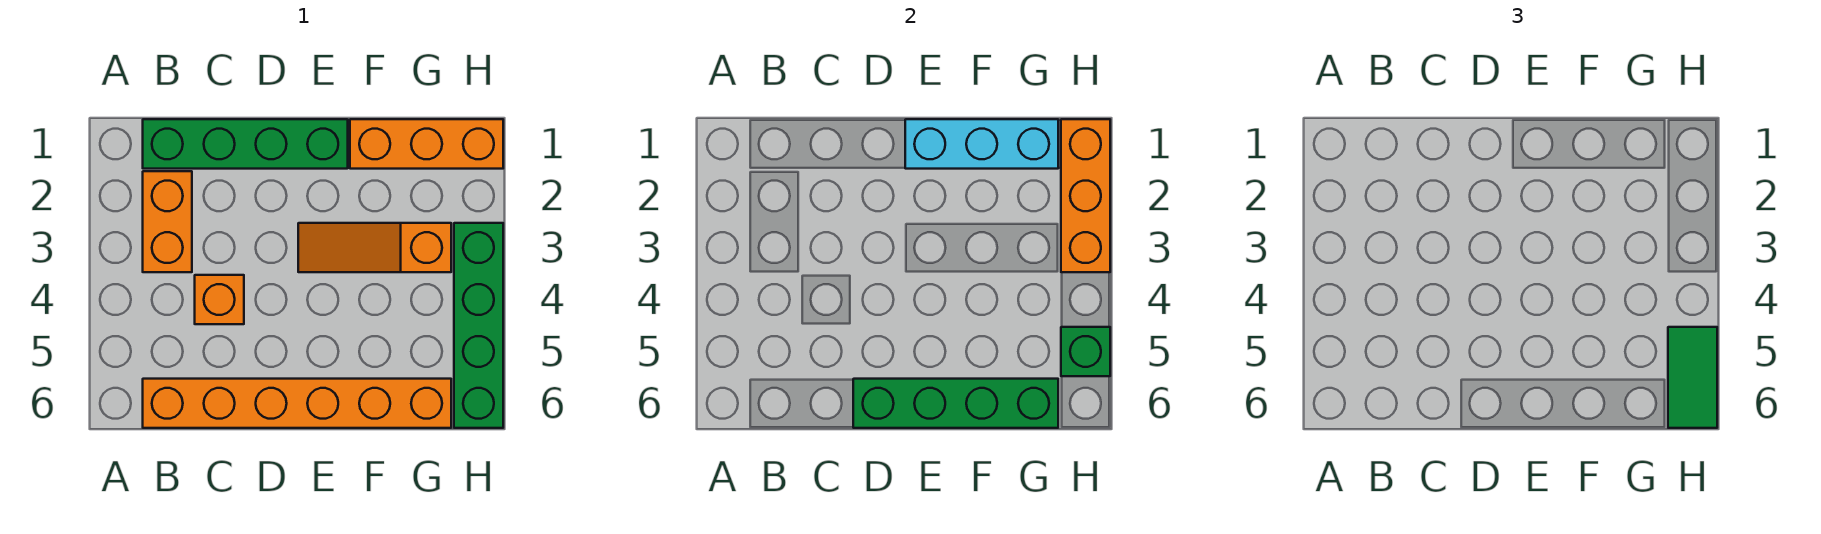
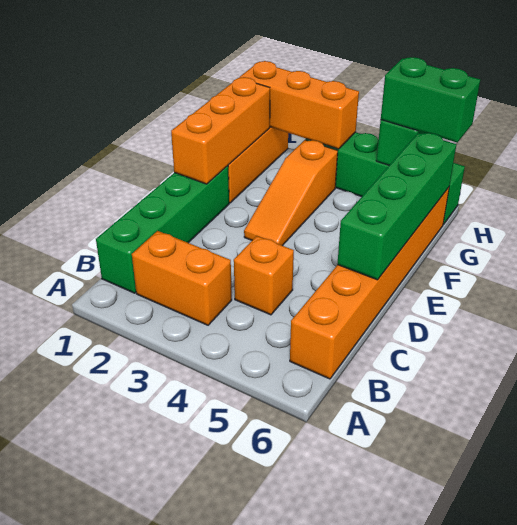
cyan 1x3 brick [905,119,1058,169] -> orange 1x3 brick [171,77,270,184]
green 1x2 tile [1668,327,1717,428] -> green 1x2 brick [381,57,480,142]

